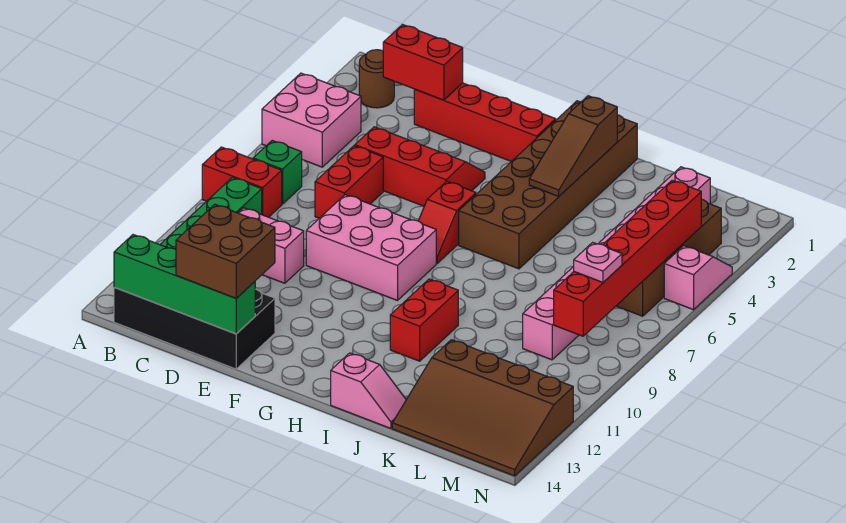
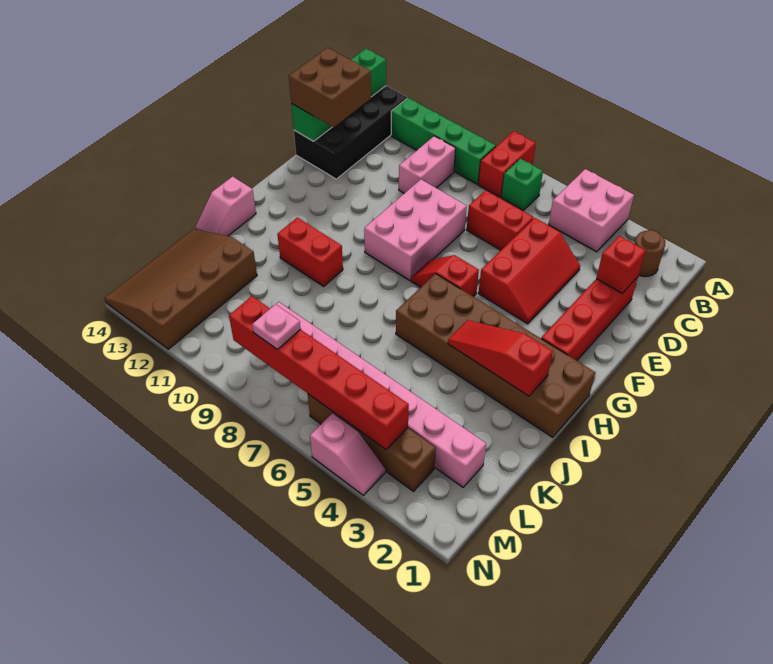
red 1x2 brick [383,25,463,100] -> red 1x1 brick [596,236,646,293]
brown 1x3 slope [529,96,617,196] -> red 1x3 slope [448,320,553,396]

